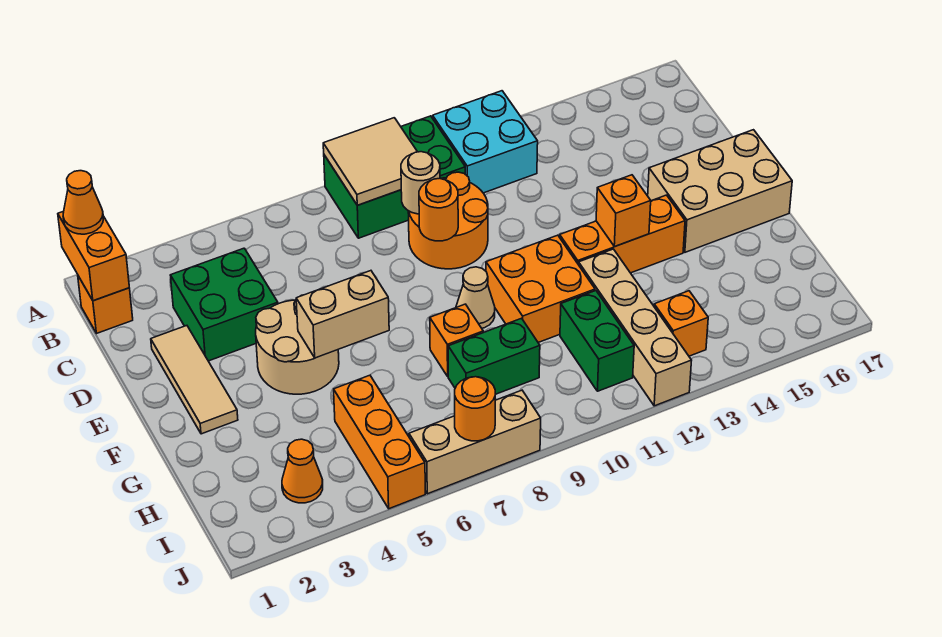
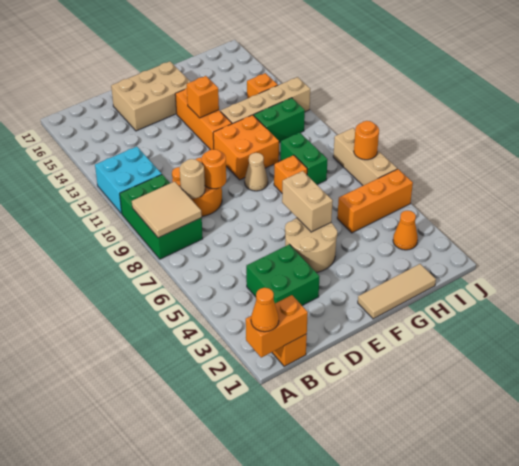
tan 1x3 tile [151,326,238,434] -> tan 1x3 tile moved to [358,264,436,319]
tan 2x3 brick [648,130,792,252] -> tan 2x3 brick turned to [111,61,190,131]

